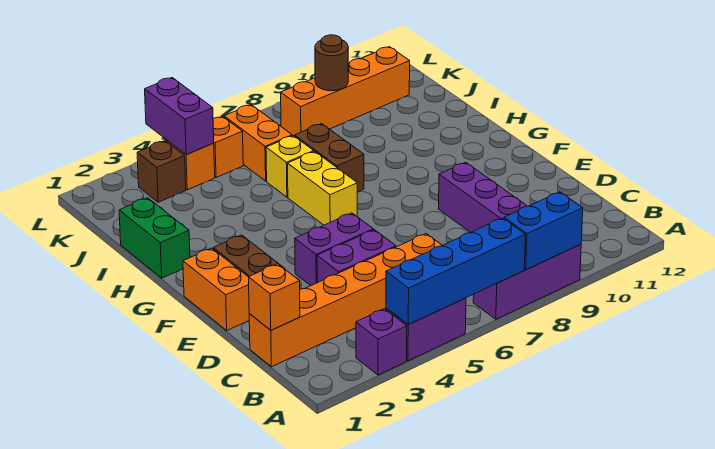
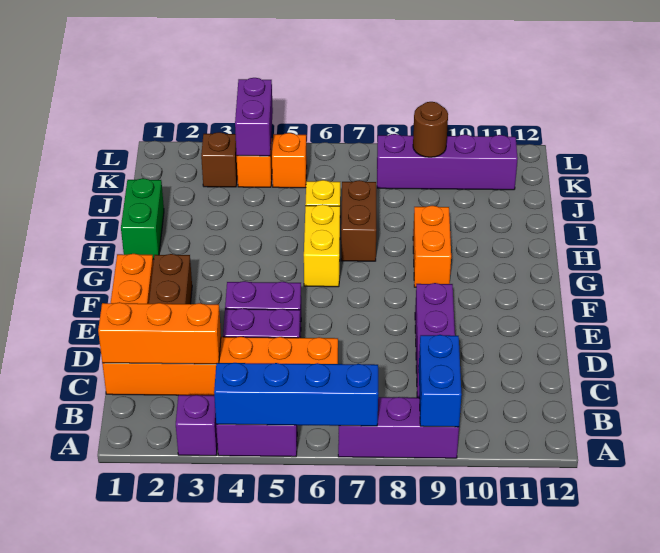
blue 1x2 brick [504,192,583,269] -> blue 1x2 brick turned to [419,335,461,427]
orange 1x1 brick [249,264,300,330] -> orange 1x3 brick [98,302,221,364]
orange 1x2 brick [224,105,292,181] -> orange 1x2 brick moved to [413,206,451,287]
orange 1x4 brick [281,47,410,136] -> purple 1x4 brick [377,134,518,190]

